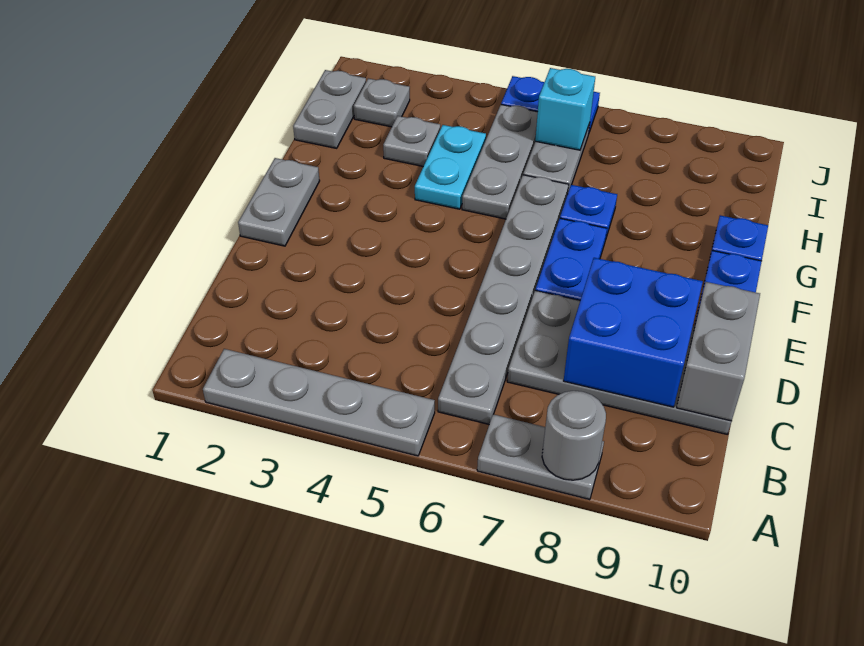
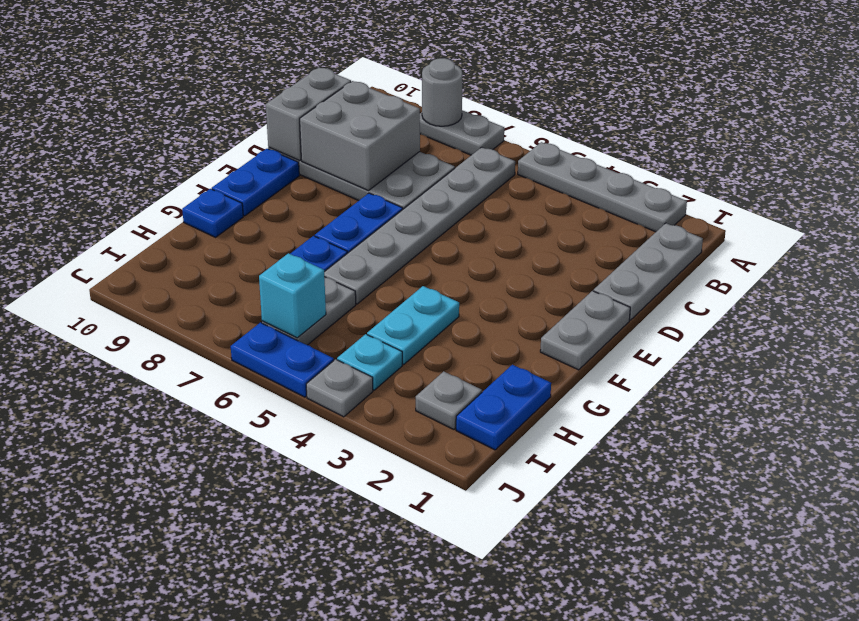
blue 2x2 brick [564,258,703,407] -> grey 2x2 brick [300,81,420,191]
grey 1x3 plate [462,105,538,219] -> grey 1x3 plate moved to [593,223,703,320]
grey 1x2 plate [293,70,366,148] -> blue 1x2 plate [456,365,551,450]
grey 1x1 plate [383,116,440,167] -> grey 1x1 plate moved to [306,359,373,417]
none -> cyan 1x1 plate [337,334,402,390]

